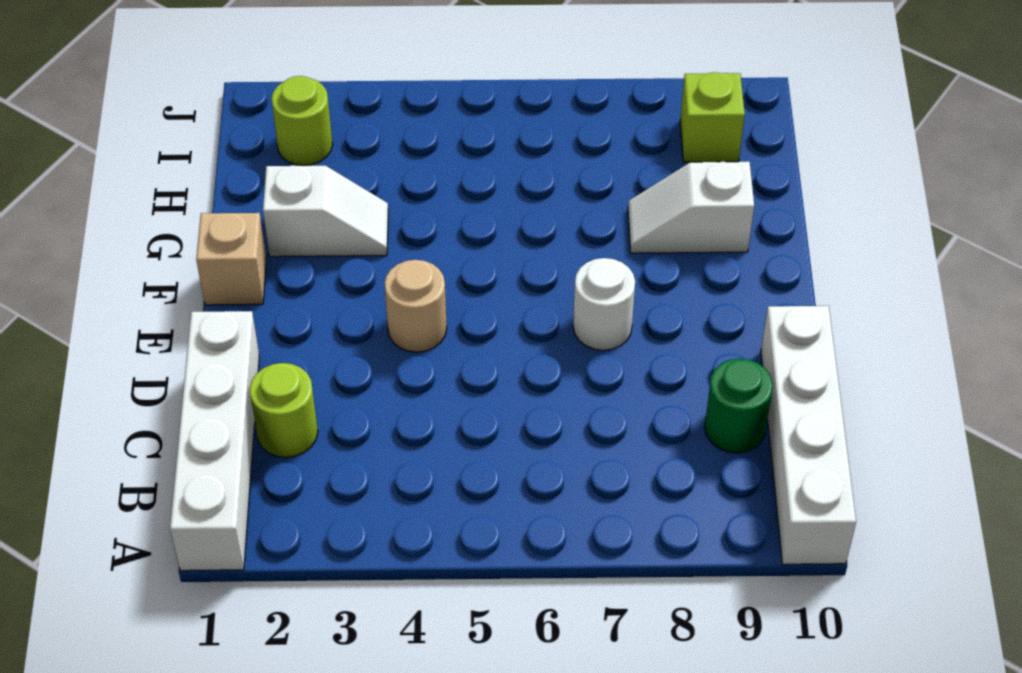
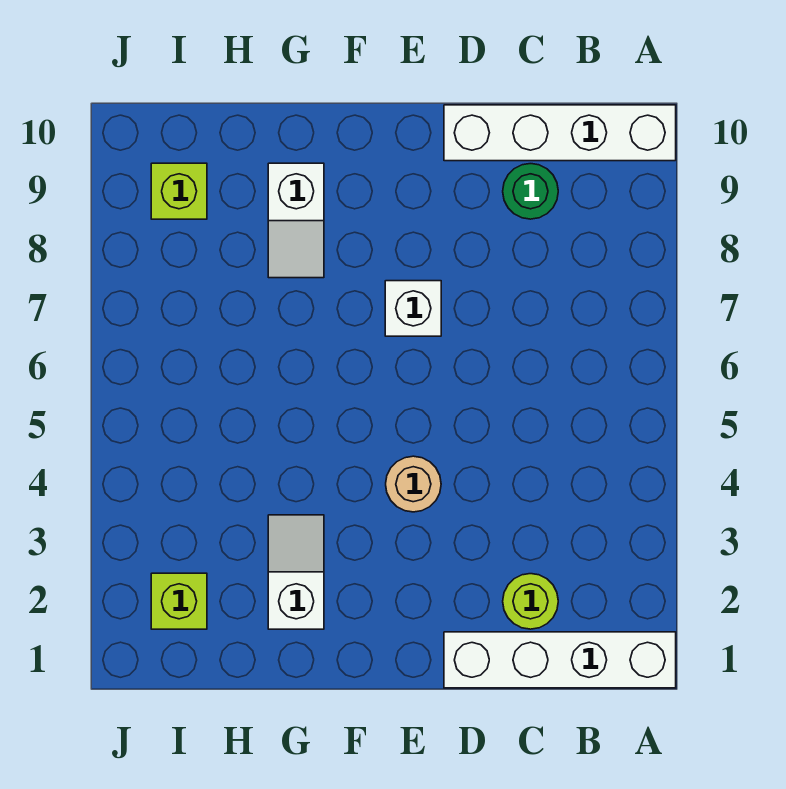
white 1x1 round brick [573,258,635,350] -> white 1x1 brick [385,281,441,336]
tan 1x1 brick [196,213,266,305] -> none
lime 1x1 round brick [271,76,333,166] -> lime 1x1 brick [151,573,207,629]

